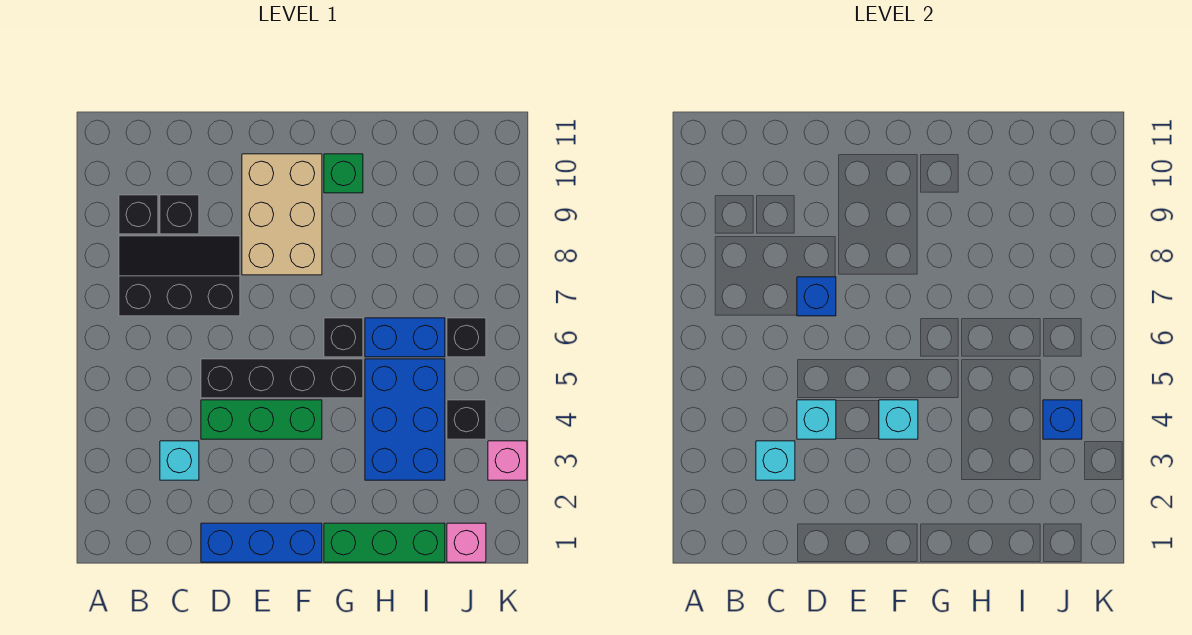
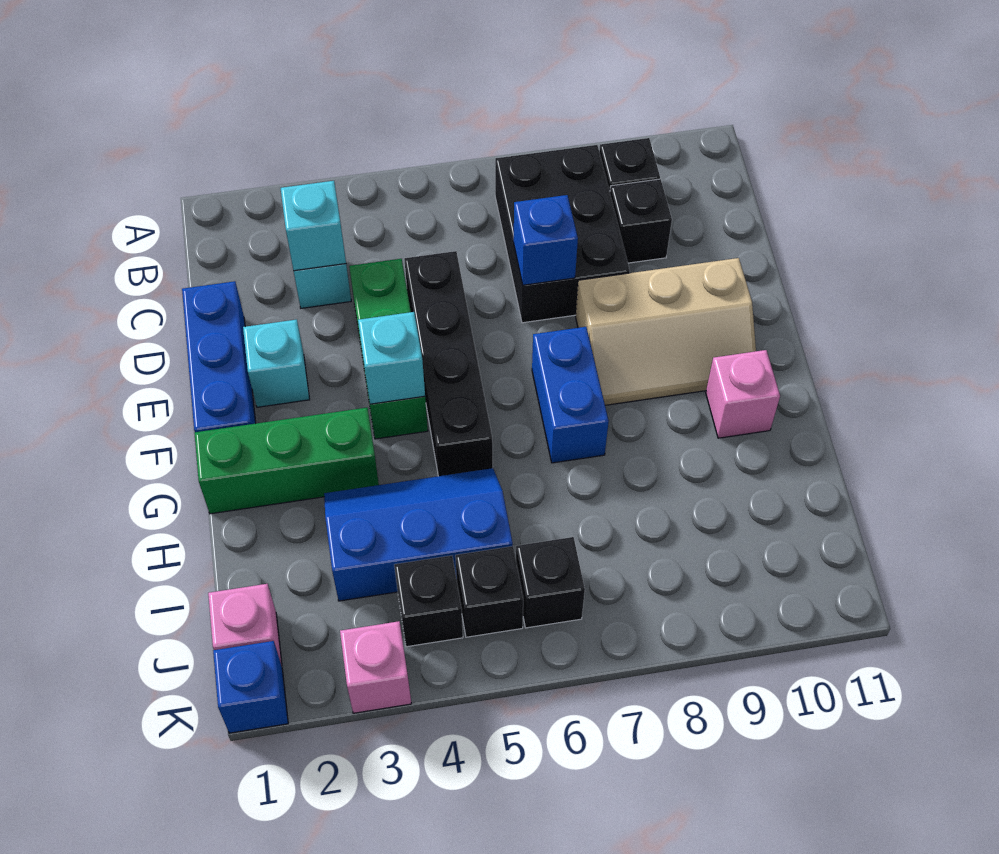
black 2x3 slope [119,236,240,316] -> black 2x3 brick [495,145,630,323]
cyan 1x1 brick [797,400,836,439] -> cyan 1x1 brick moved to [243,319,310,407]
tan 2x3 brick [242,154,322,275] -> tan 2x3 slope [576,258,756,405]
green 1x3 brick [324,523,445,562] -> green 1x3 brick turned to [194,408,379,514]
black 1x1 brick [324,318,363,357] -> black 1x1 brick moved to [455,546,523,637]
green 1x1 brick [324,154,363,193] -> pink 1x1 brick [706,350,780,438]
blue 2x3 brick [365,359,445,480] -> blue 2x3 slope [324,468,513,601]
blue 1x2 brick [365,318,445,357] -> blue 1x2 brick moved to [532,327,609,463]
blue 1x1 brick [1043,400,1082,439] -> blue 1x1 brick moved to [213,641,288,733]

